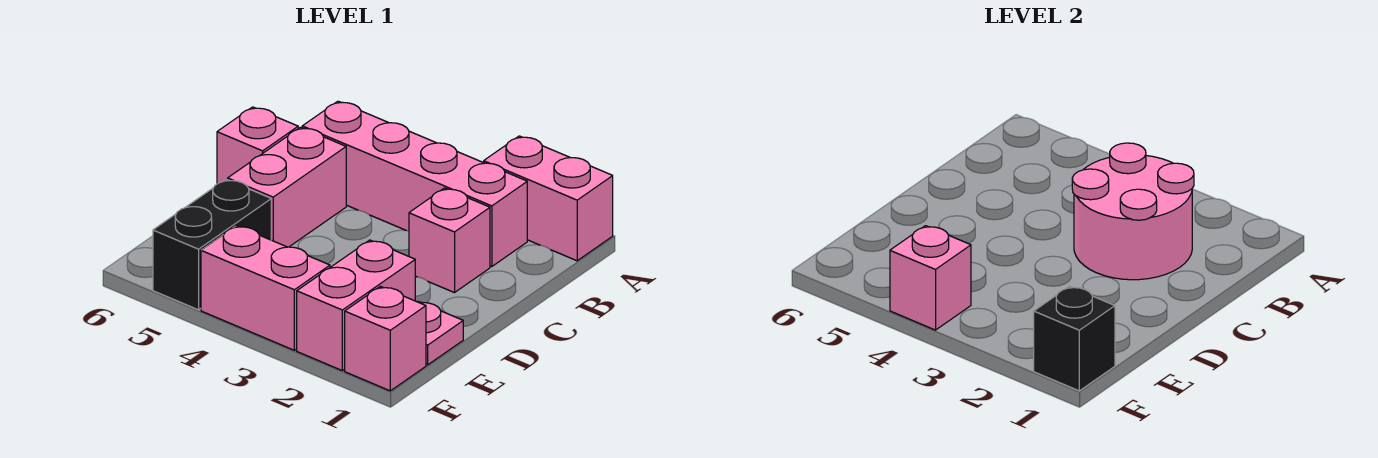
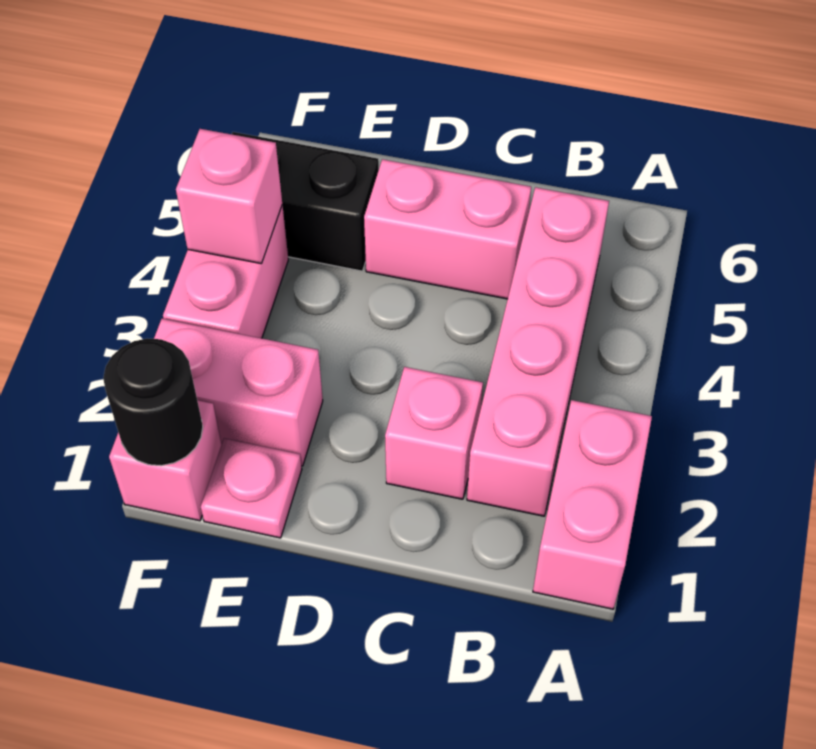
pink 2x2 round brick [1072,143,1194,280] -> none
pink 1x1 brick [217,107,298,184] -> none
black 1x1 brick [1034,286,1115,391] -> black 1x1 round brick [103,338,203,466]

